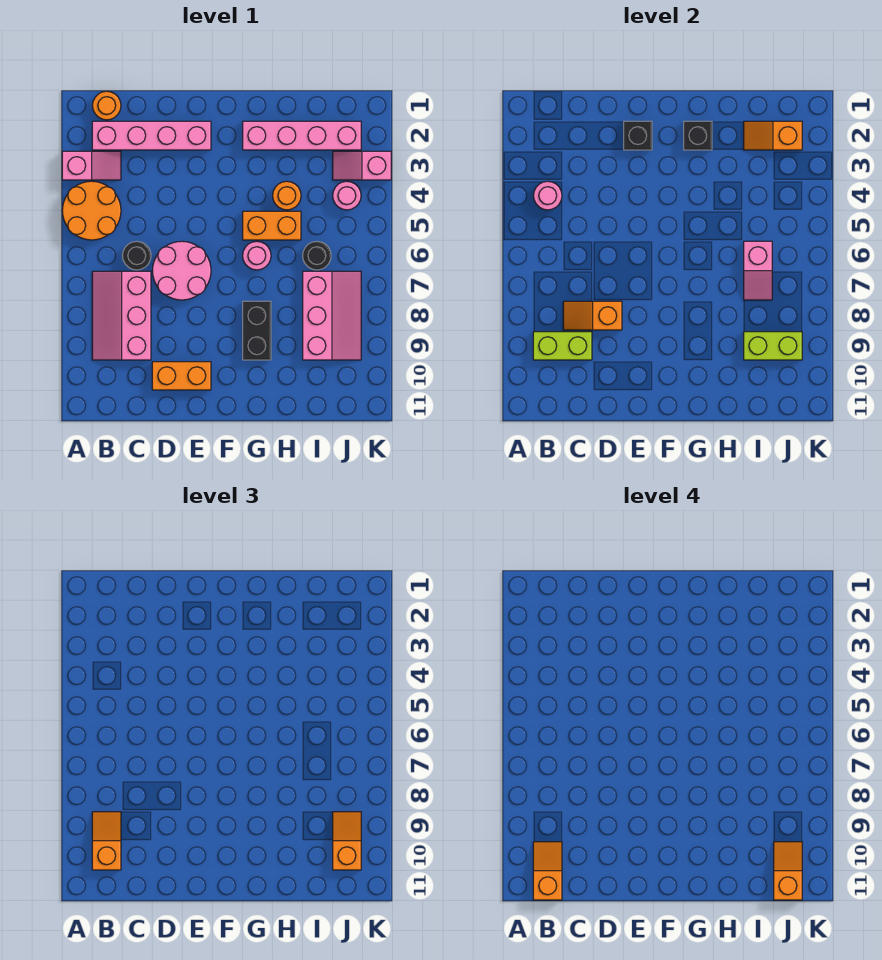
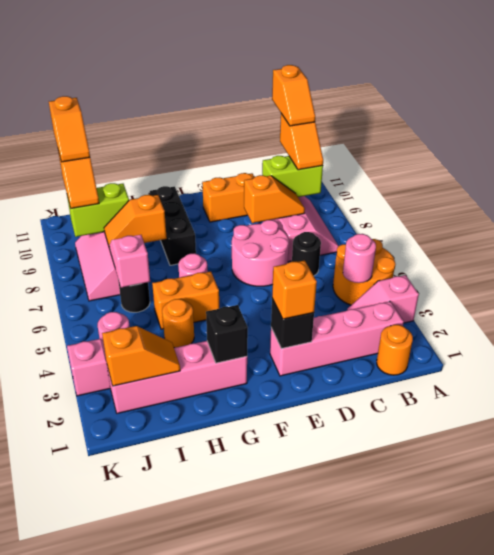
none -> orange 1x1 brick [272,260,317,319]
black 1x2 brick [243,301,271,360] -> black 1x3 brick [150,186,196,265]
none -> orange 1x2 slope [104,195,167,249]

